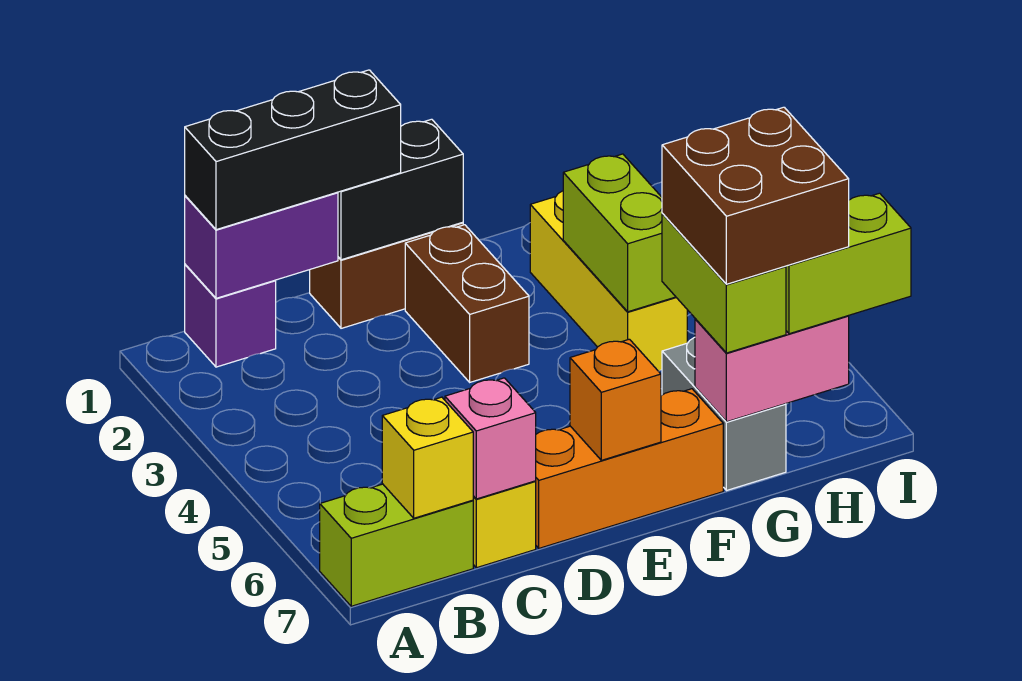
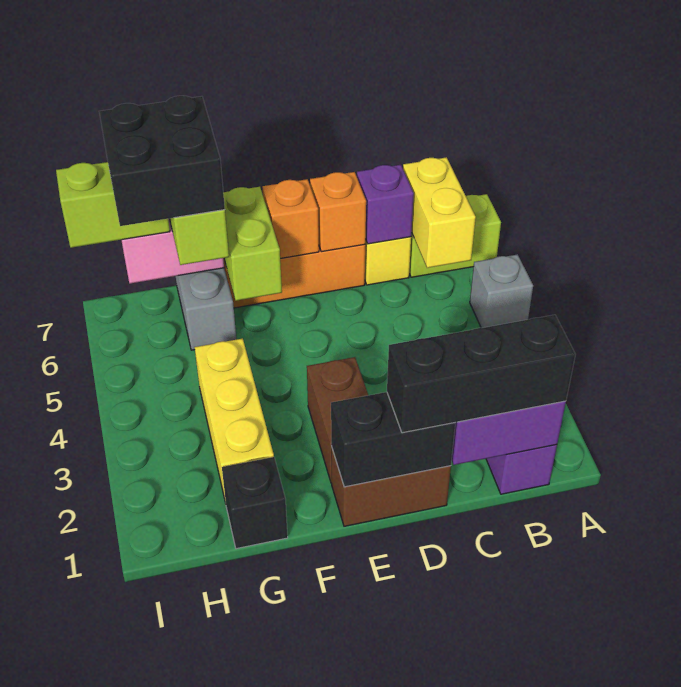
none -> grey 1x1 brick [470,254,533,328]
yellow 1x1 brick [382,397,473,518] -> yellow 1x2 brick [403,157,476,268]
pink 1x1 brick [445,378,536,499] -> purple 1x1 brick [357,165,414,244]
none -> orange 1x1 brick [310,172,366,252]
none -> black 1x1 brick [222,457,288,549]
lime 1x2 brick [563,154,676,312] -> lime 1x2 brick moved to [223,187,282,301]
brown 2x2 brick [662,107,849,284] -> black 2x2 brick [99,96,225,226]

